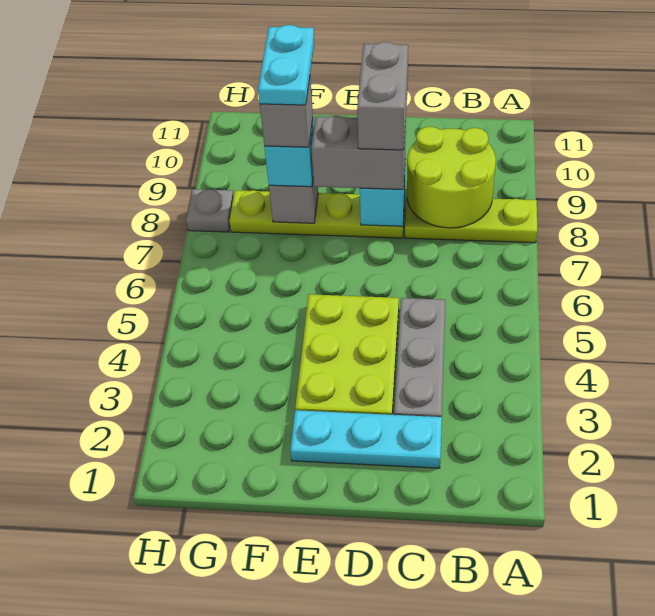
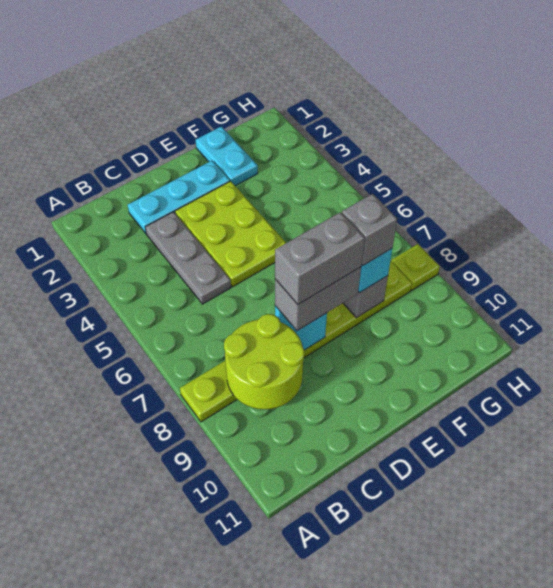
grey 1x2 brick [357,42,408,150] -> grey 1x2 brick turned to [275,212,365,304]
cyan 1x2 plate [258,25,314,105] -> cyan 1x2 plate moved to [196,126,258,186]
grey 1x1 plate [186,189,234,232] -> lime 1x1 plate [391,244,440,290]

